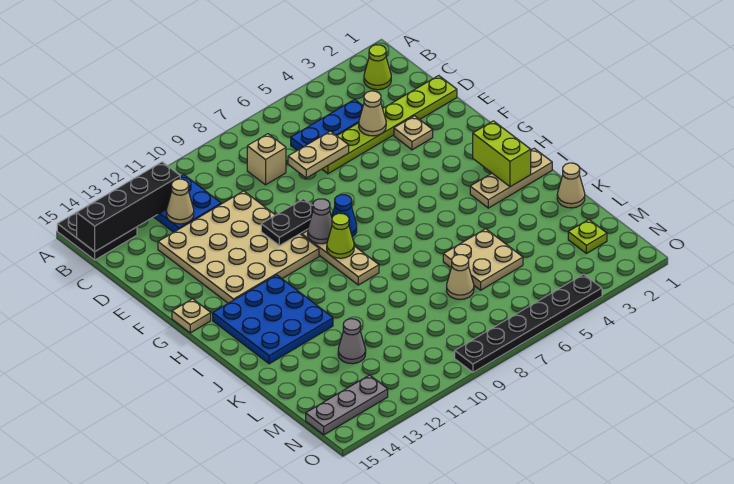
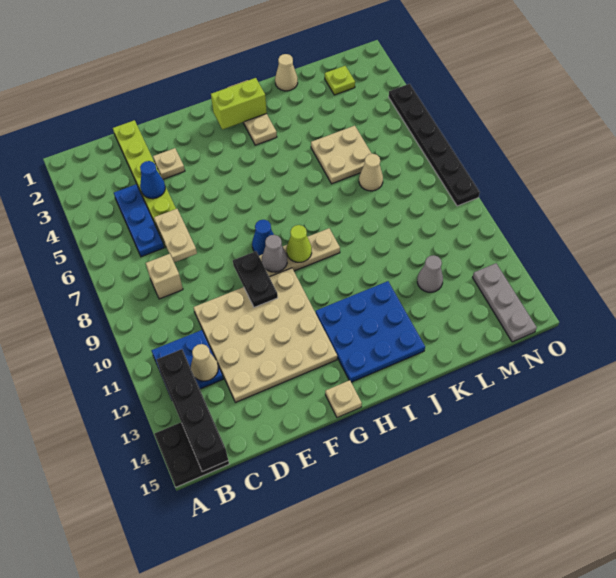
lime 1x1 cone [364,45,391,90] -> none
tan 1x1 cone [359,91,386,136] -> blue 1x1 cone [140,161,165,199]

